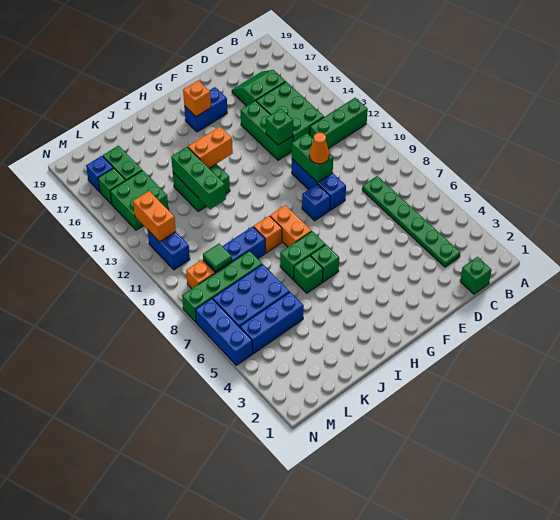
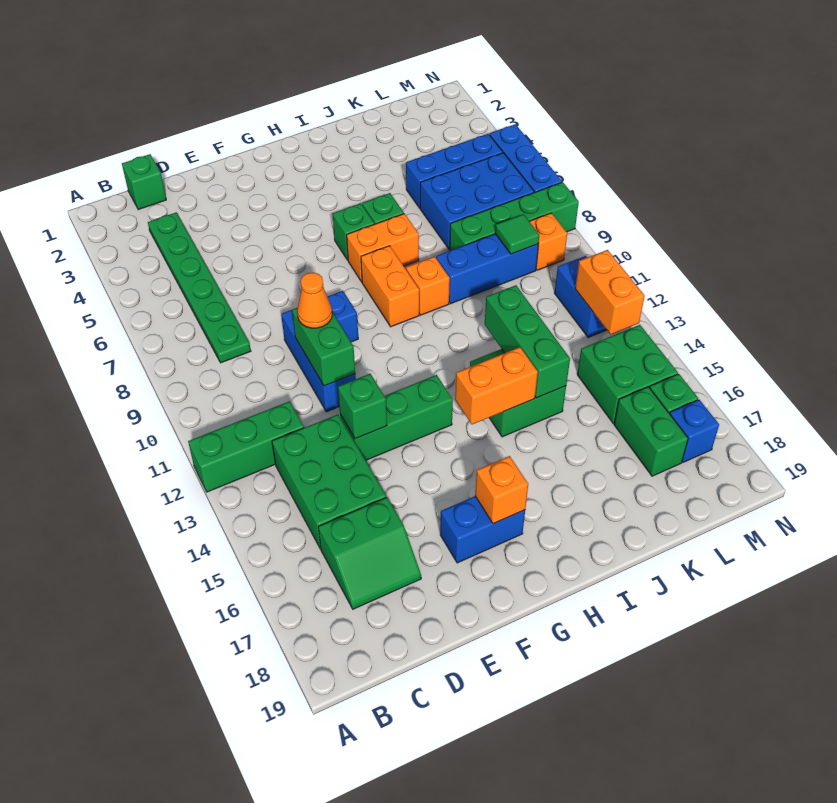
green 1x3 brick [241,101,293,160] -> green 1x3 brick turned to [340,375,453,460]
green 1x2 brick [280,231,325,280] -> orange 1x2 brick [347,214,419,282]

